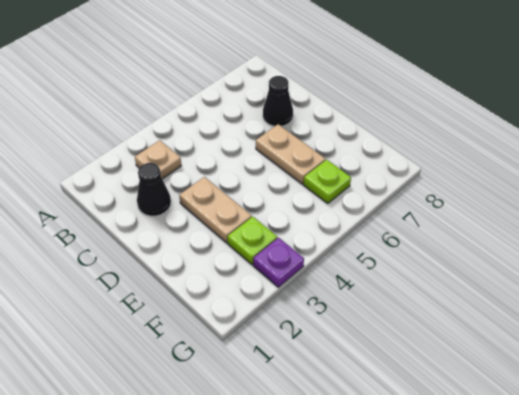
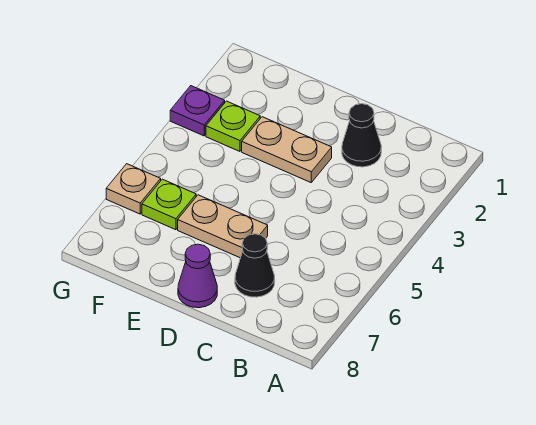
tan 1x1 plate [135,140,181,179] -> tan 1x1 plate moved to [106,164,161,214]
none -> purple 1x1 cone [178,244,217,308]

